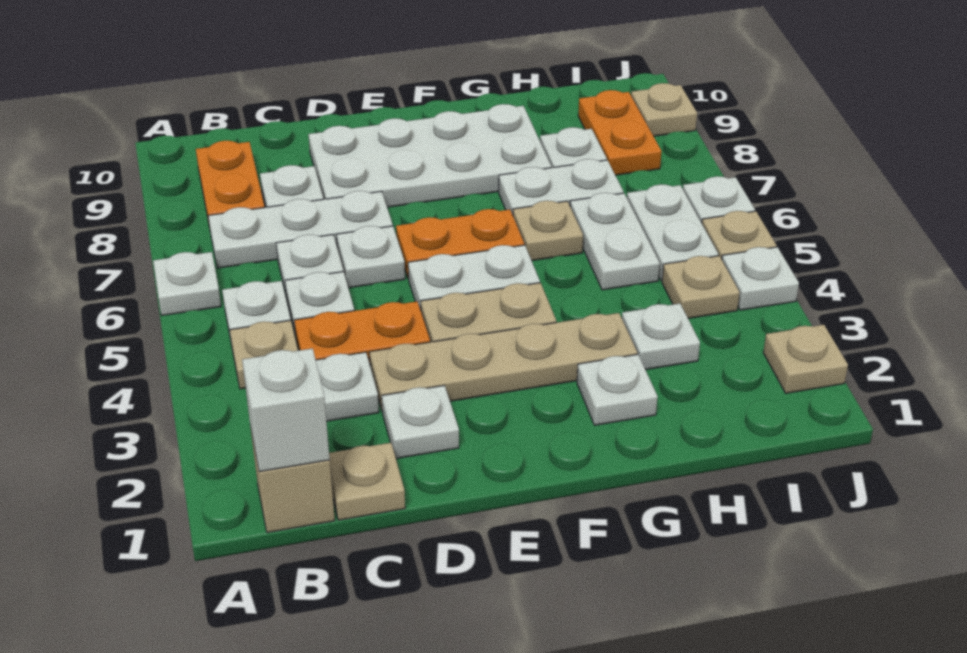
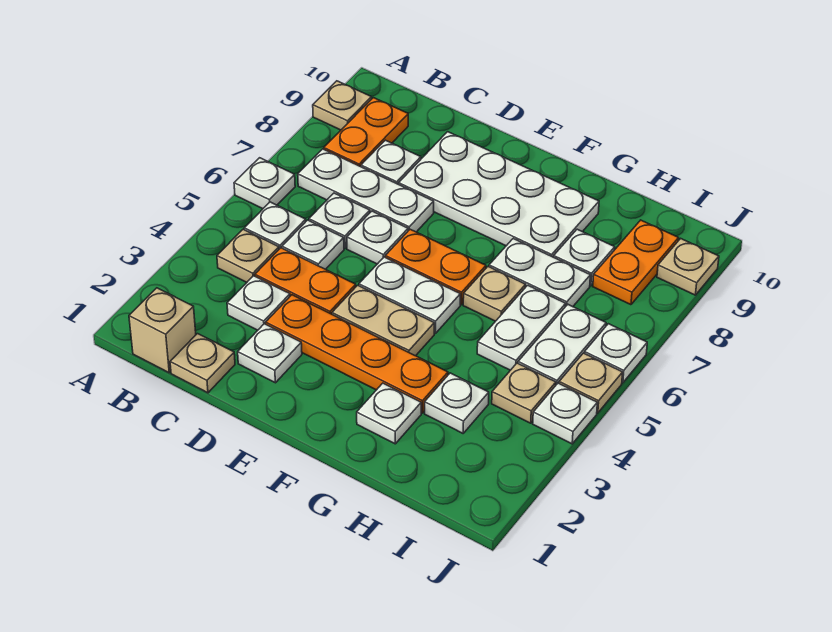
white 1x1 brick [242,348,330,472] -> none
tan 1x4 plate [369,313,637,412] -> orange 1x4 plate [266,295,448,413]
tan 1x1 plate [763,325,848,393] -> tan 1x1 plate moved to [313,81,372,130]

